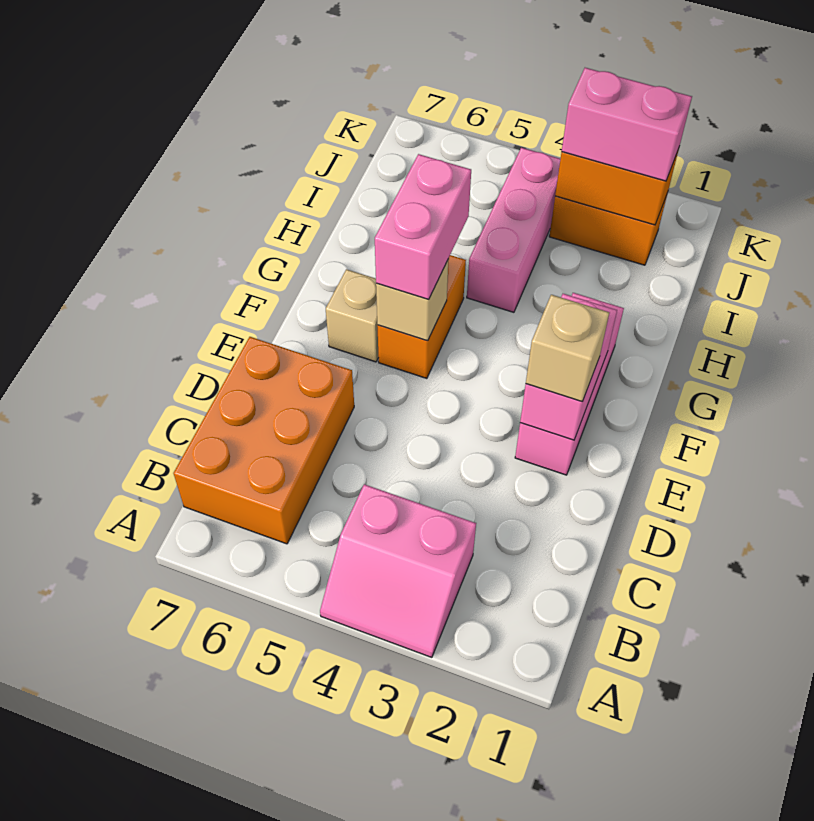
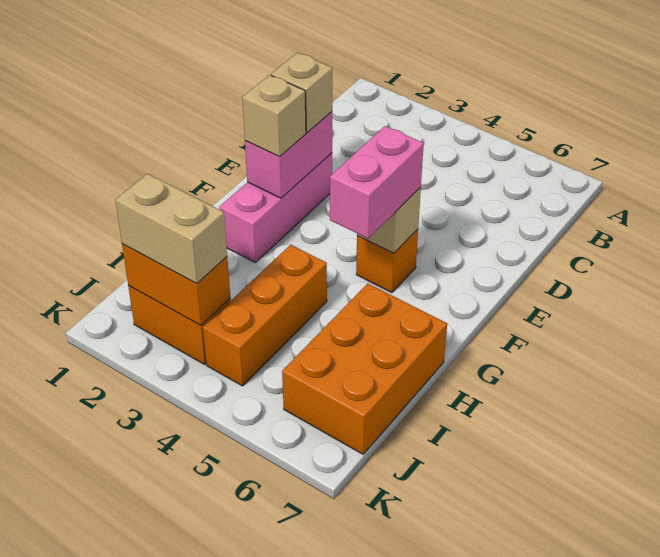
pink 2x2 slope [320,484,476,657] -> none
orange 2x3 brick [173,337,354,544] -> orange 2x3 brick moved to [282,284,447,454]
orange 1x2 brick [377,255,466,378] -> orange 1x1 brick [356,229,418,293]
tan 1x1 brick [326,269,379,362] -> tan 1x1 brick moved to [242,75,306,157]
pink 1x3 brick [467,148,560,312] -> orange 1x3 brick [203,245,327,386]
pink 1x2 brick [562,68,692,181] -> tan 1x2 brick [115,174,227,284]

